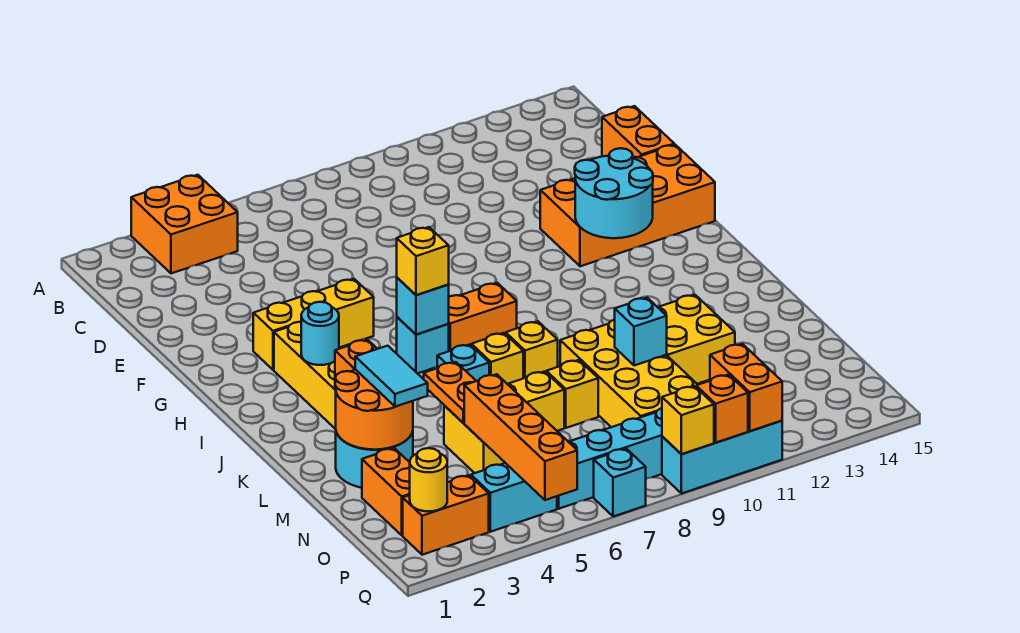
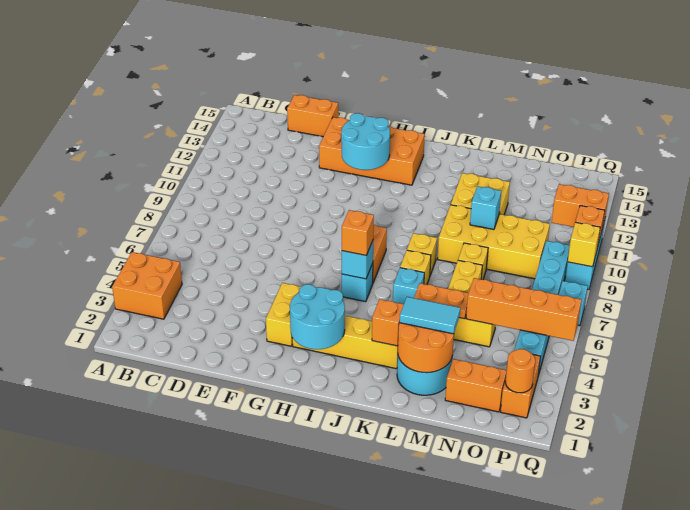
orange 2x4 brick [540,145,715,266] -> orange 2x4 brick turned to [319,117,425,185]
yellow 1x3 brick [253,279,374,370] -> yellow 1x2 brick [266,283,301,346]
cyan 1x1 round brick [301,302,339,365] -> cyan 2x2 round brick [290,284,345,349]
yellow 1x1 brick [397,227,449,295] -> orange 1x1 brick [342,210,374,256]
yellow 1x1 round brick [410,448,447,511] -> orange 1x1 round brick [505,349,535,393]

